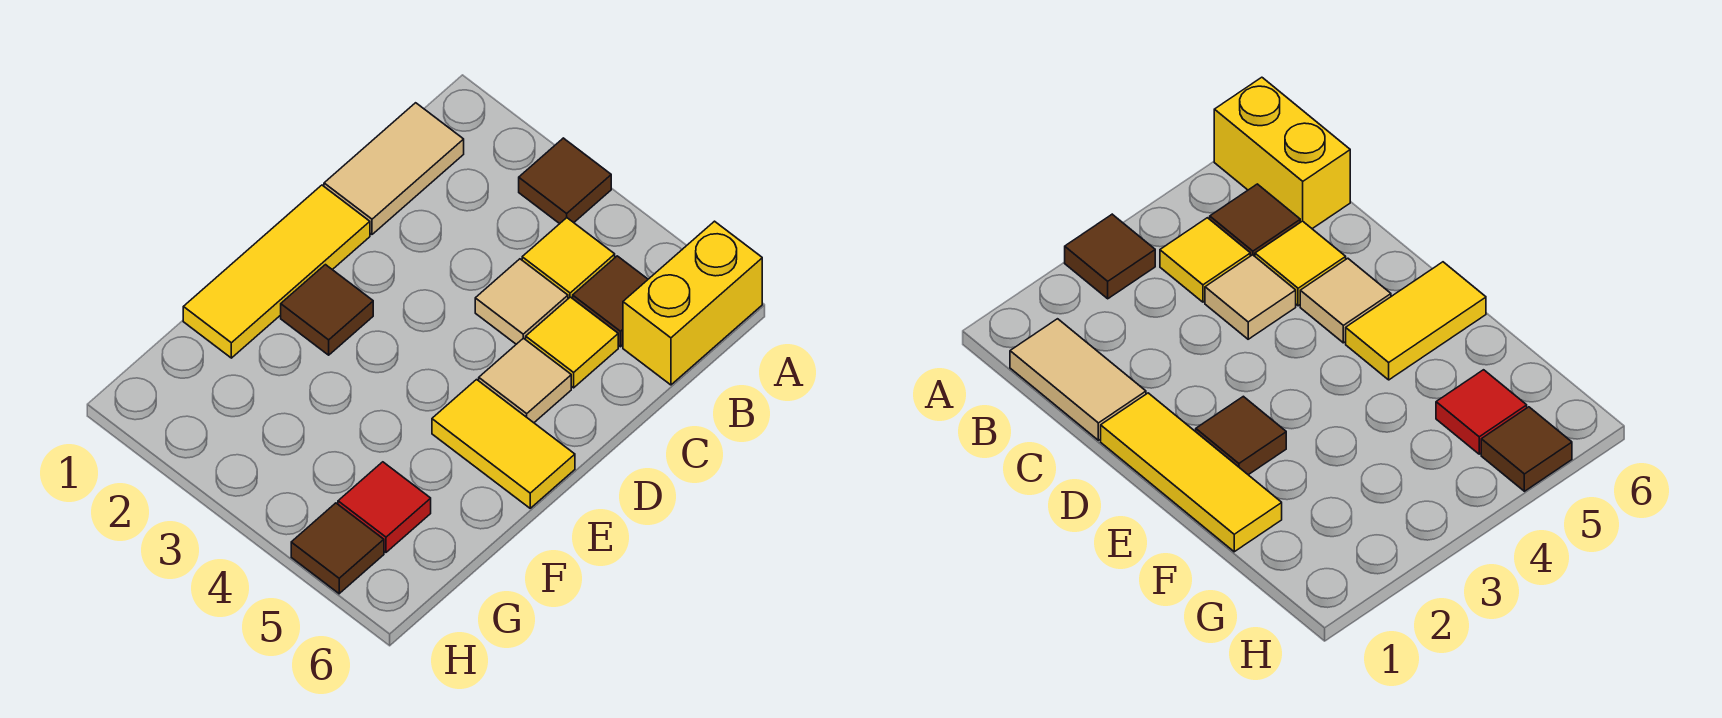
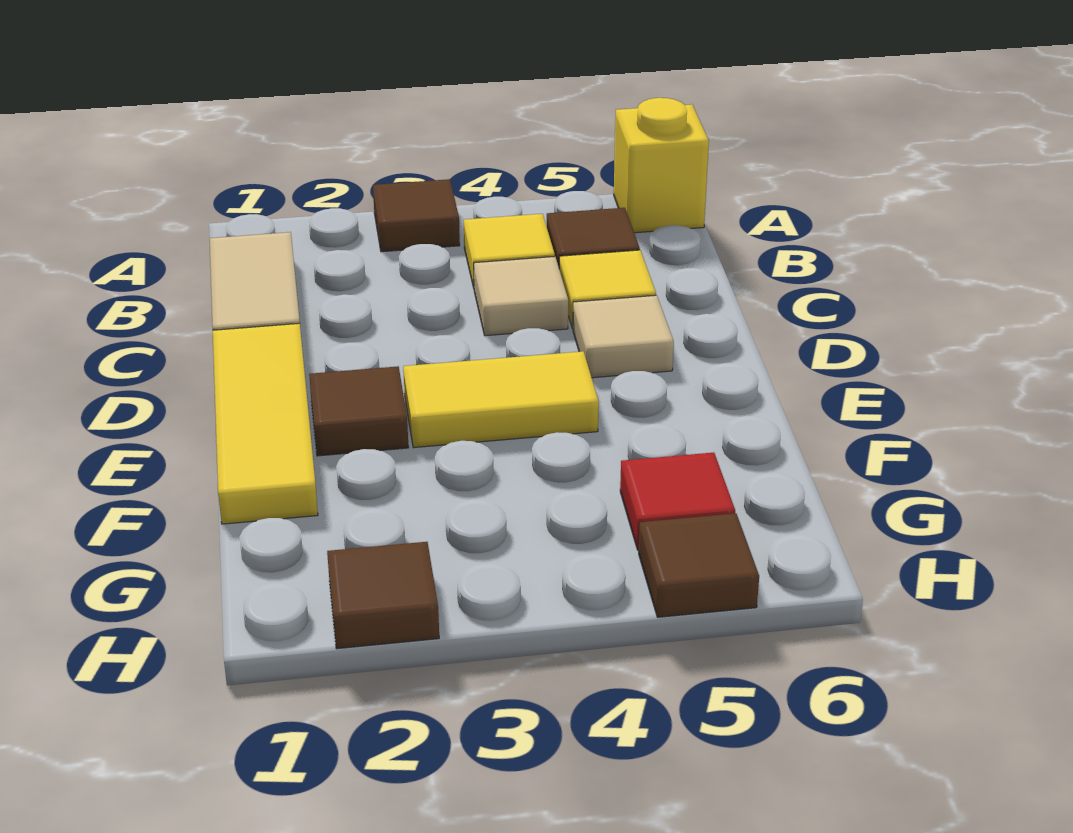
yellow 1x2 brick [623,221,762,385] -> yellow 1x1 brick [614,98,709,233]
yellow 1x2 tile [432,380,575,508] -> yellow 1x2 tile moved to [403,351,599,448]
none -> brown 1x1 tile [327,542,439,649]

